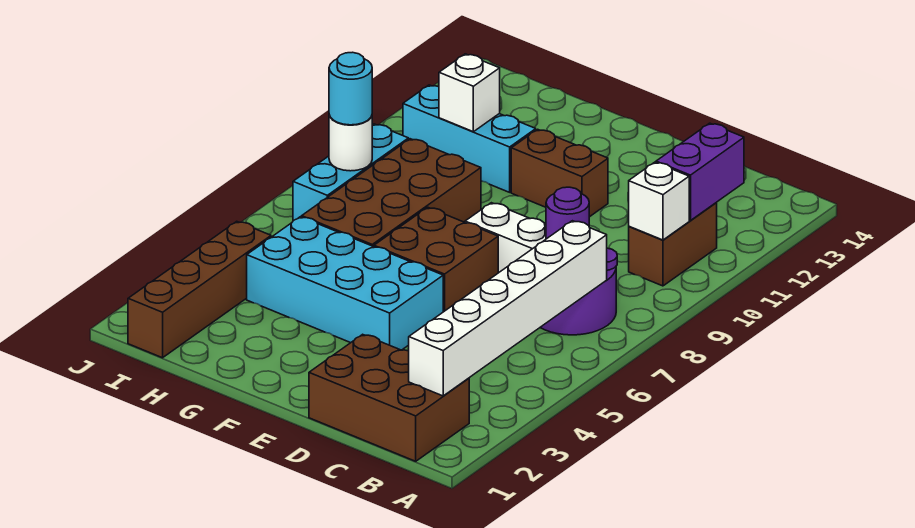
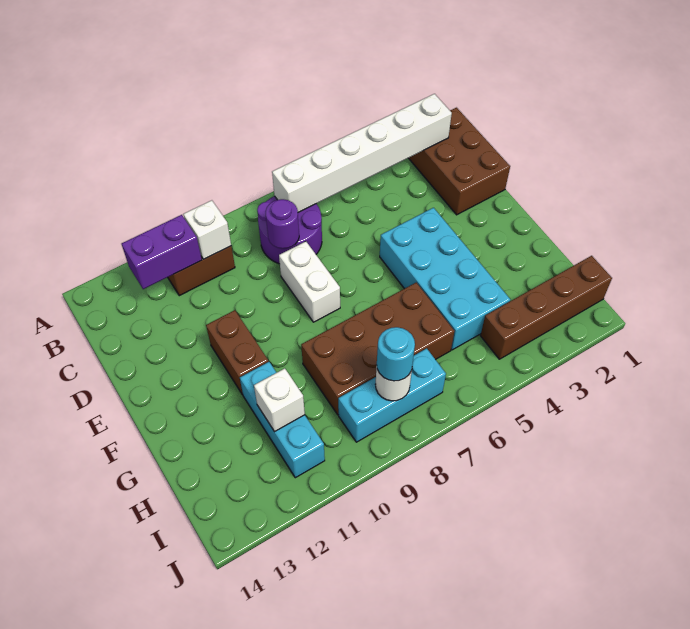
brown 2x2 brick [374,207,498,312] -> none

